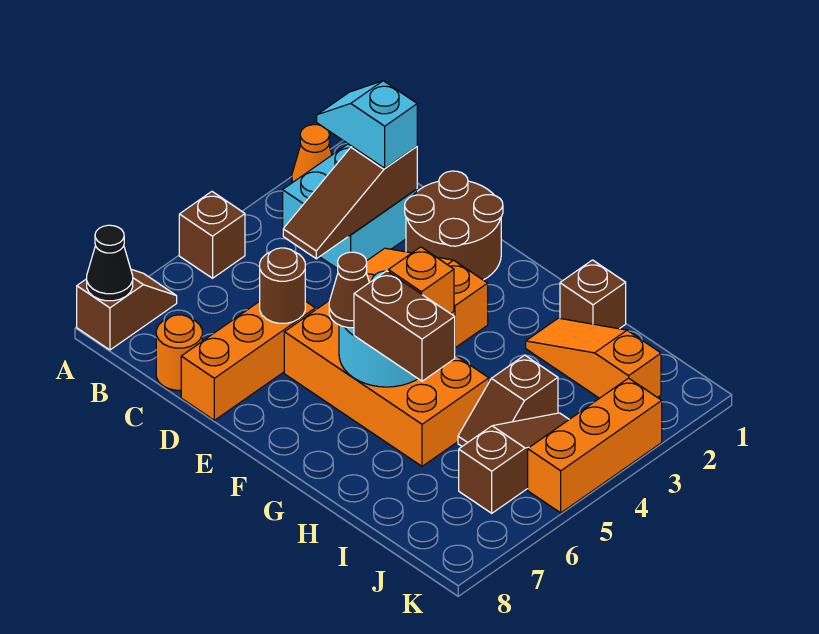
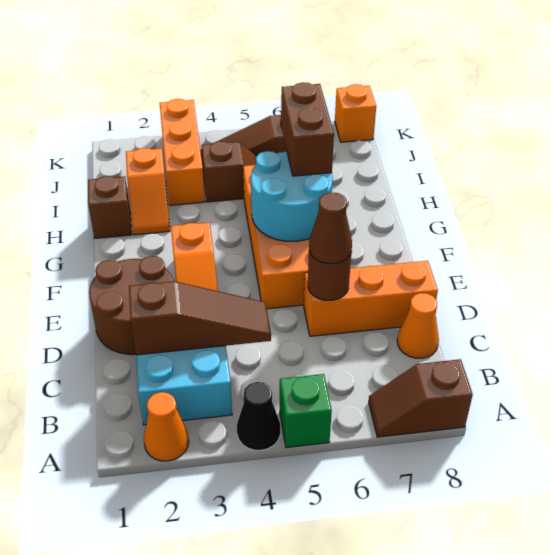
brown 1x1 brick [179,192,245,278] -> green 1x1 brick [280,374,332,448]
black 1x1 cone [87,225,133,301] -> black 1x1 cone moved to [237,382,281,450]
cyan 1x2 slope [317,81,417,168] -> none
orange 1x1 round brick [156,315,202,390] -> orange 1x1 cone [397,293,439,358]
brown 1x1 cone [329,252,369,328] -> brown 1x1 cone moved to [309,192,352,264]
orange 1x1 brick [388,247,454,314] -> orange 1x1 brick moved to [335,84,376,142]
orange 1x3 slope [526,318,661,398] -> orange 1x2 slope [126,148,170,235]
orange 1x3 brick [528,378,662,513] -> orange 1x3 brick turned to [160,99,205,205]

